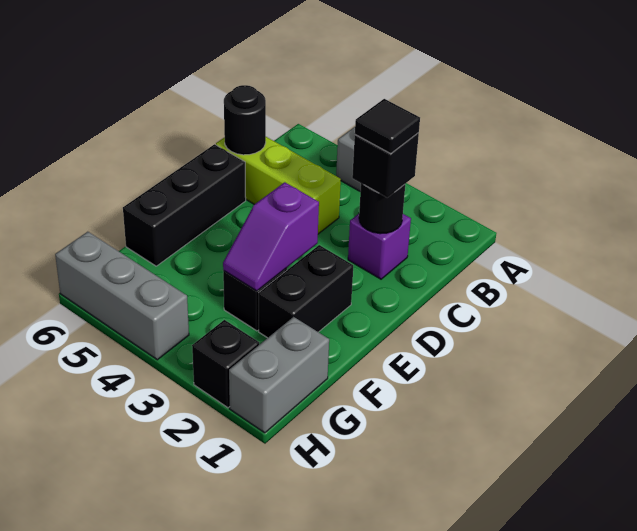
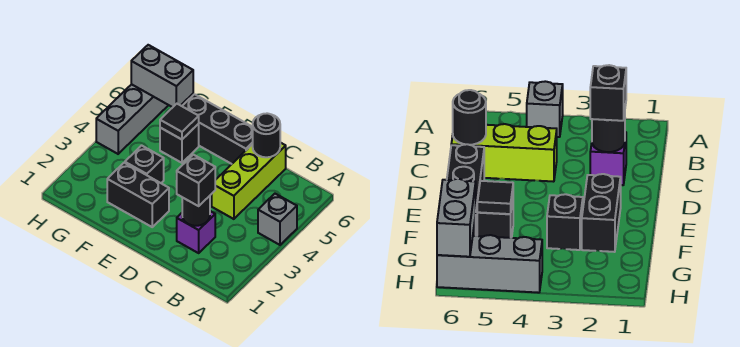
black 1x1 tile [355,99,420,153] -> black 1x1 tile moved to [160,104,199,139]
purple 1x2 slope [223,182,319,291] -> none
grey 1x2 brick [229,317,329,433] -> grey 1x2 brick moved to [131,45,193,107]
black 1x1 brick [192,320,259,408] -> black 1x1 brick moved to [160,124,199,163]

